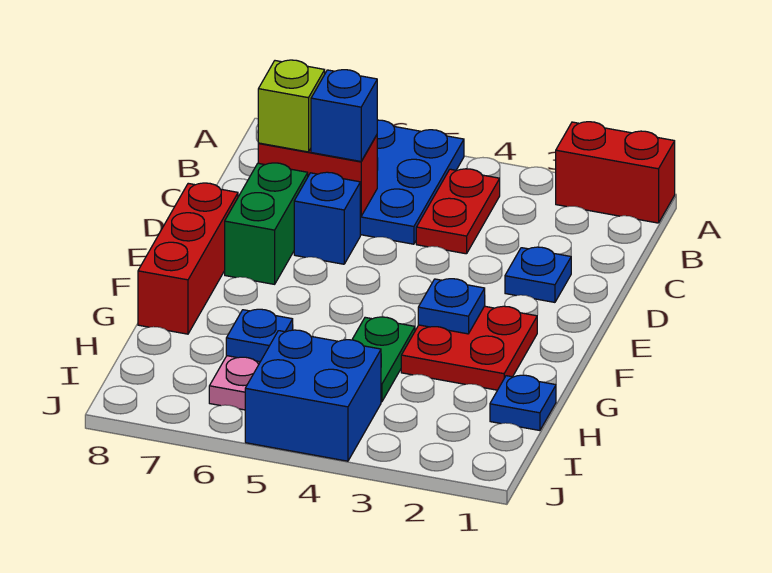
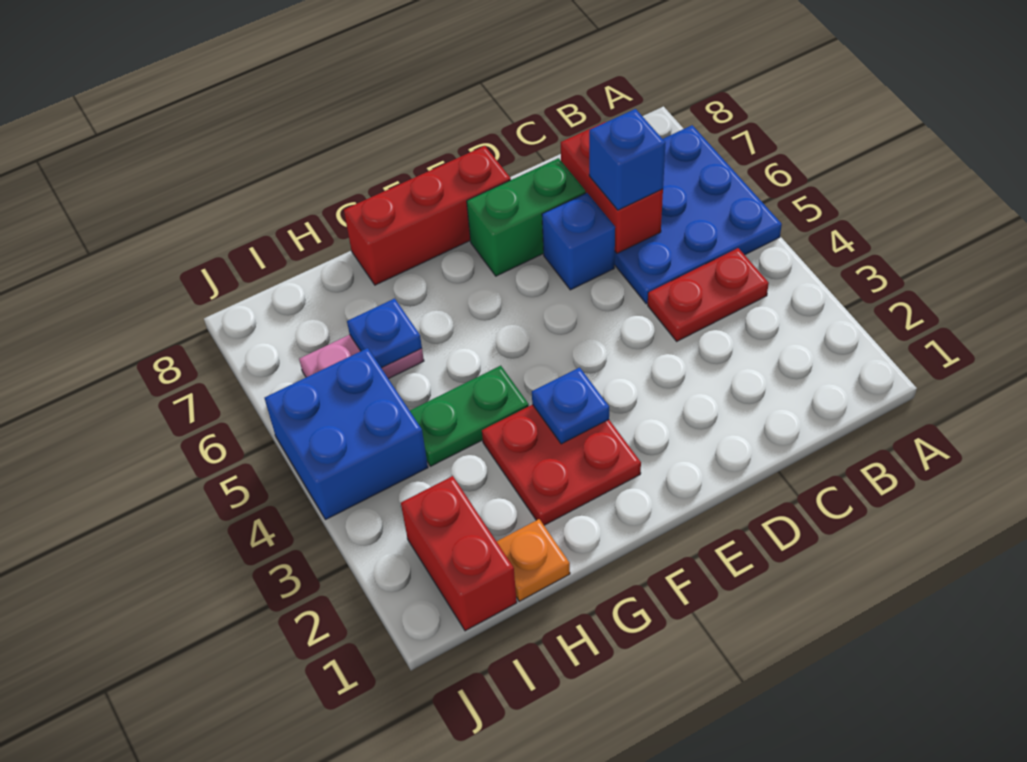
red 1x2 brick [556,122,675,223] -> red 1x2 brick moved to [401,476,517,631]
lime 1x1 brick [258,60,325,152] -> none
blue 1x1 plate [505,247,571,302] -> none
blue 1x1 plate [490,375,556,431] -> orange 1x1 plate [497,519,570,601]

